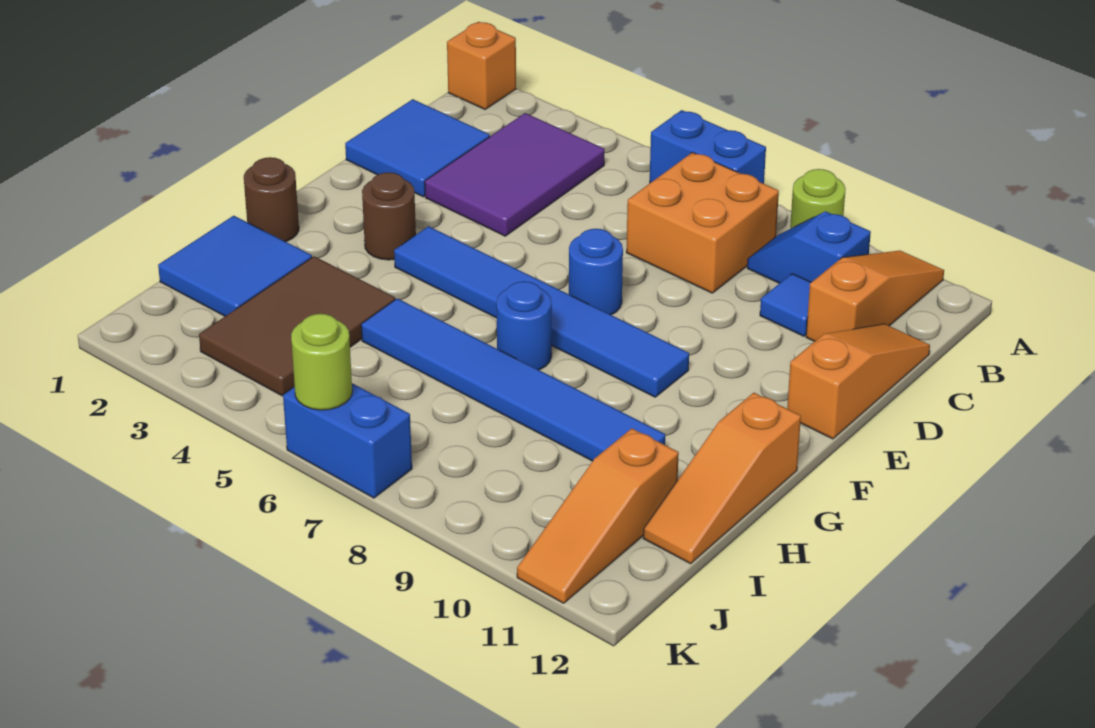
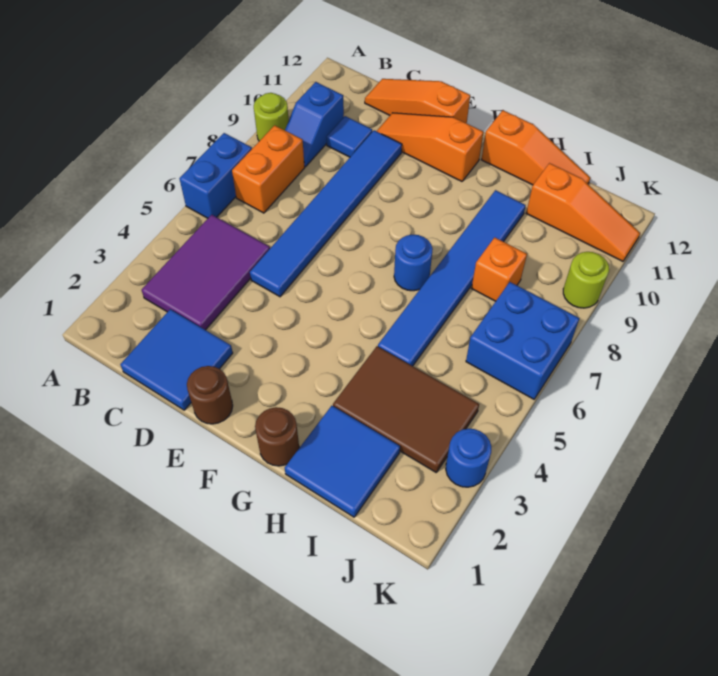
orange 1x1 brick [447,22,516,109] -> orange 1x1 brick moved to [472,237,527,301]
orange 1x3 slope [806,251,944,342] -> orange 1x3 slope moved to [377,113,483,181]
purple 2x3 tile [425,113,605,236] -> purple 2x3 tile turned to [142,215,270,330]
orange 2x2 brick [626,152,779,293] -> orange 1x2 brick [232,125,305,213]
blue 1x1 round brick [569,229,623,315] -> blue 1x1 round brick moved to [446,429,491,487]
brown 1x1 round brick [362,172,416,260] -> brown 1x1 round brick moved to [187,366,233,424]
blue 1x6 tile [394,226,689,397] -> blue 1x6 tile moved to [250,130,402,297]
blue 1x2 brick [283,383,412,498] -> blue 2x2 brick [466,282,579,399]
lime 1x1 round brick [291,314,352,410] -> lime 1x1 round brick moved to [563,252,609,308]

